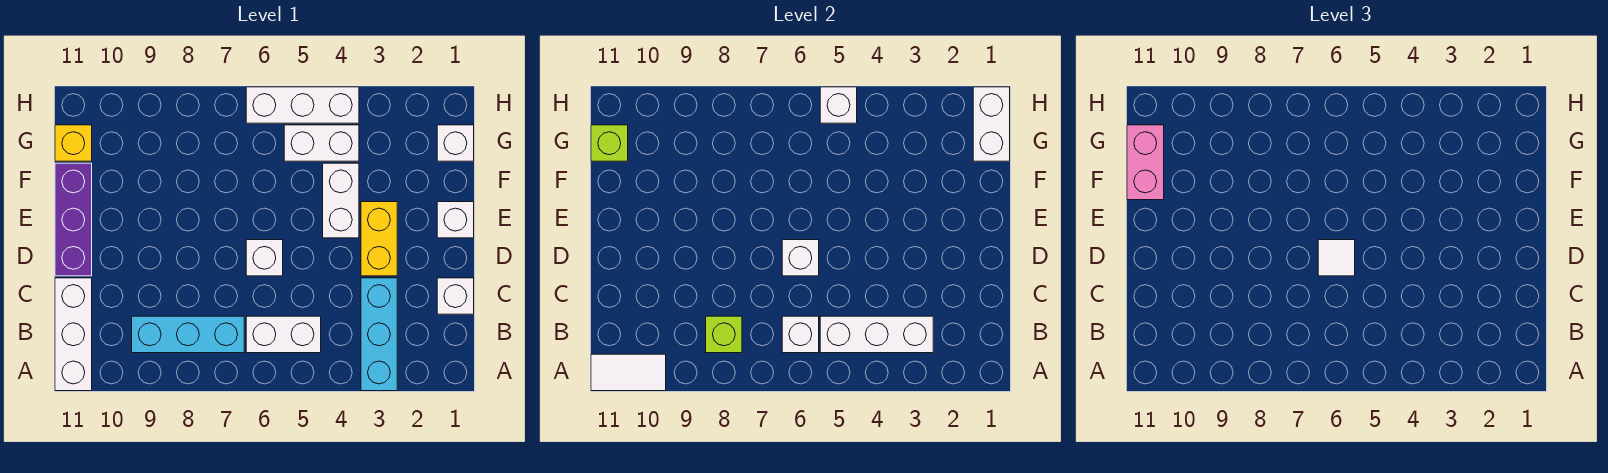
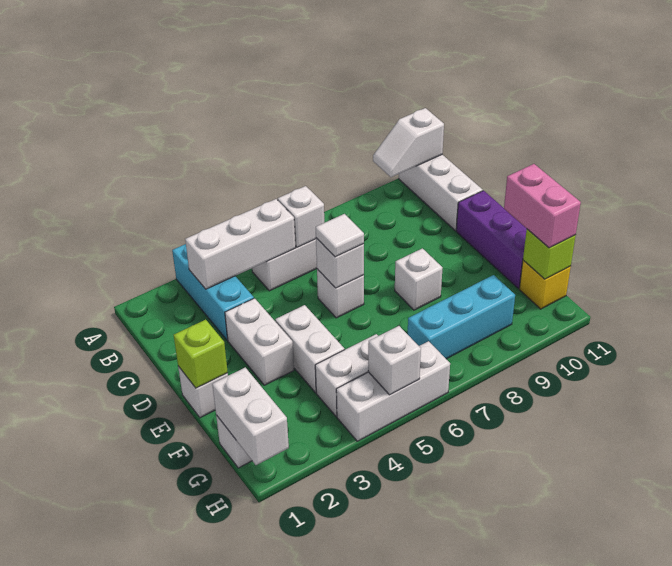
white 1x2 tile [591,354,666,391] -> white 1x2 slope [373,108,444,177]
cyan 1x3 brick [132,316,244,353] -> cyan 1x3 brick moved to [408,275,515,359]
lime 1x1 brick [706,316,742,353] -> lime 1x1 brick moved to [174,320,228,388]
white 1x1 brick [437,278,474,314] -> white 1x1 brick moved to [395,248,443,310]
yellow 1x2 brick [361,202,397,276] -> white 1x2 brick [225,298,294,385]

